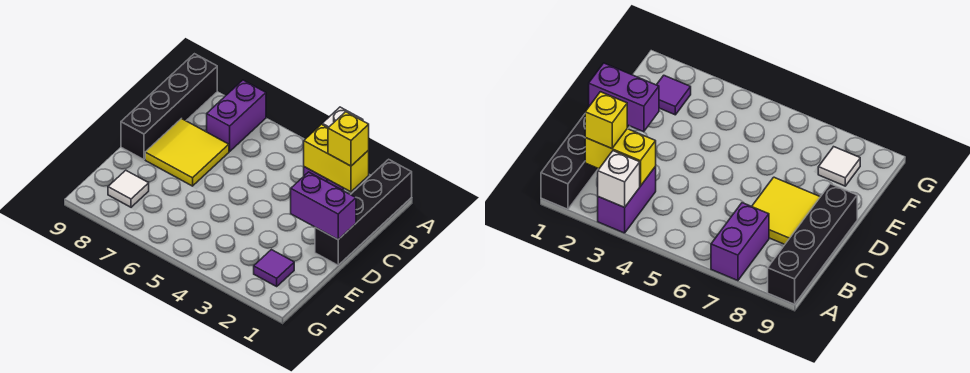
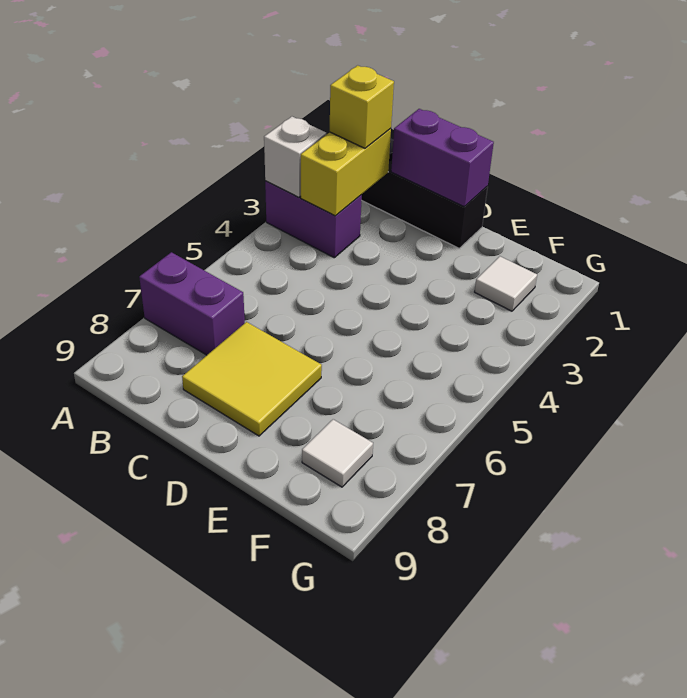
black 1x4 brick [121,54,217,160] -> none
purple 1x2 brick [291,172,356,239] -> purple 1x2 brick turned to [391,109,494,207]
purple 1x1 tile [254,250,294,286] -> white 1x1 tile [475,256,537,311]

